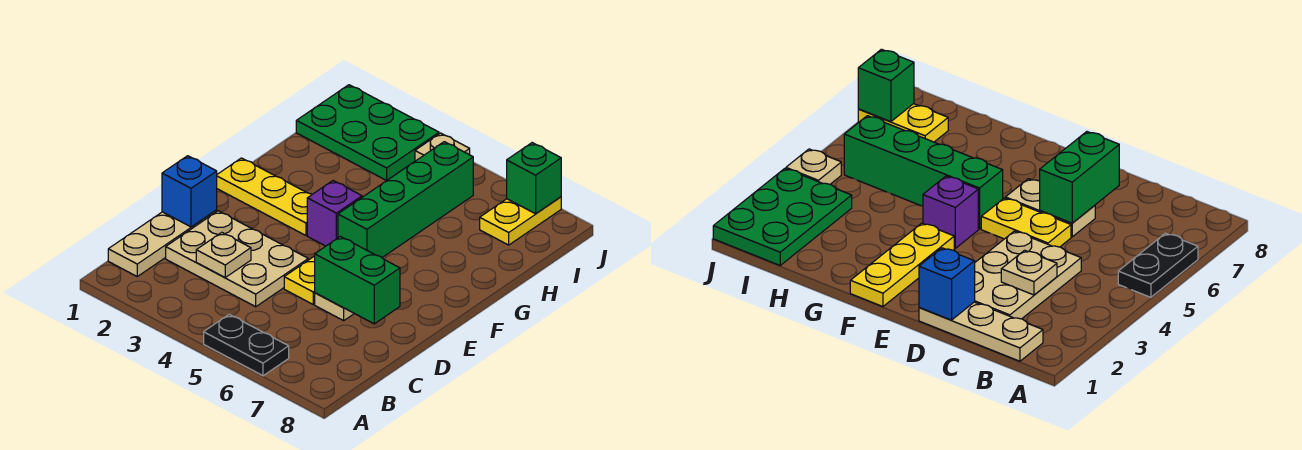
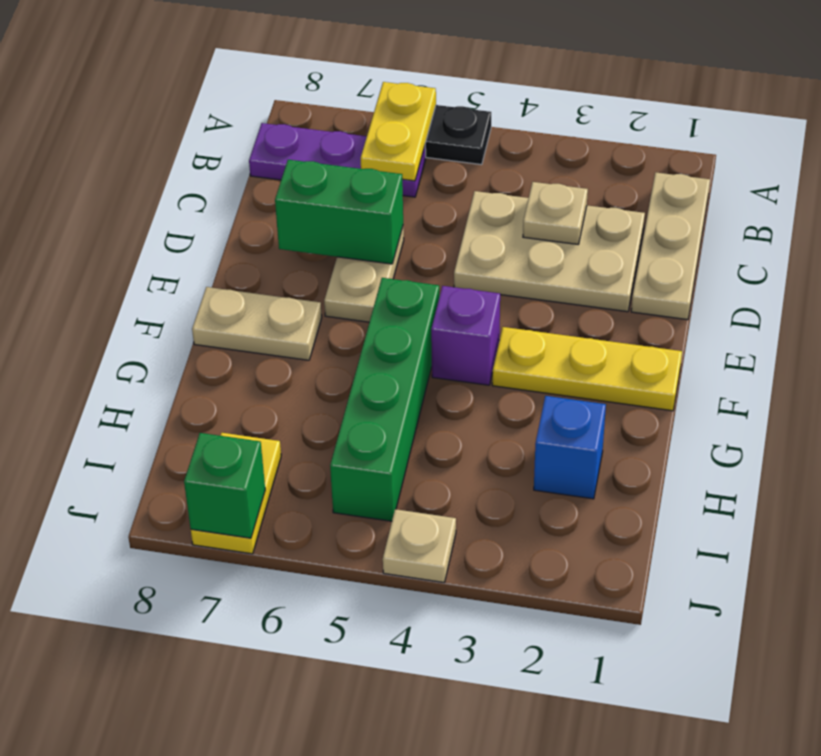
none -> purple 1x3 plate [249,123,426,197]
blue 1x1 brick [162,156,217,227] -> blue 1x1 brick moved to [534,396,606,499]
yellow 1x2 plate [284,256,315,304] -> yellow 1x2 plate moved to [361,82,436,181]
none -> tan 1x2 plate [192,287,322,360]
green 2x3 plate [296,85,439,181] -> none

